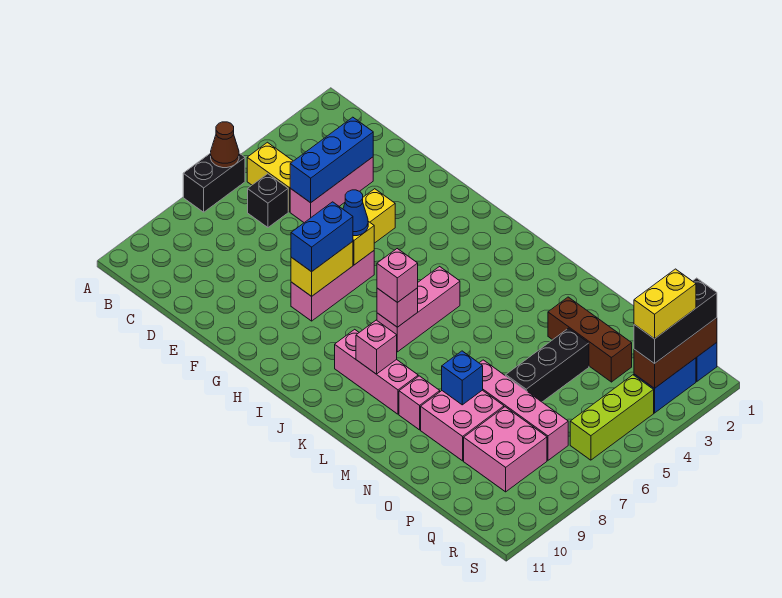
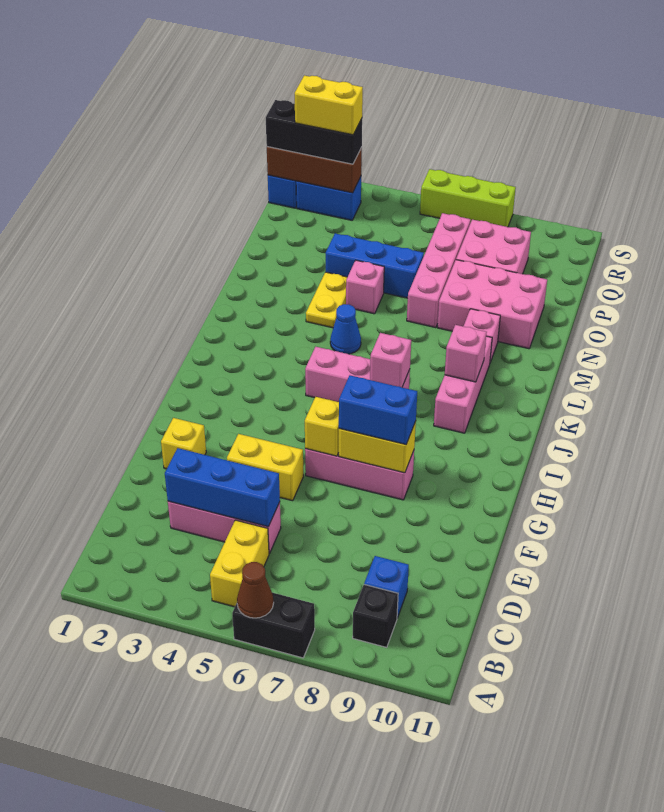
black 1x1 brick [248,174,288,227] -> black 1x1 brick moved to [353,585,398,647]
none -> yellow 1x1 brick [161,418,206,469]
blue 1x1 cone [343,190,368,236] -> blue 1x1 cone moved to [330,304,361,354]
pink 1x1 brick [377,249,418,303] -> pink 1x1 brick moved to [346,260,384,314]
none -> yellow 1x2 plate [306,272,347,328]
brown 1x3 brick [548,297,632,382] -> none
pink 2x2 brick [421,390,504,461] -> pink 2x3 brick [437,260,547,349]
blue 1x1 brick [442,351,483,405] -> blue 1x1 brick moved to [364,556,409,618]
black 1x3 brick [506,328,589,402] -> blue 1x3 brick [326,233,424,298]
lime 1x3 brick [570,375,654,460] -> lime 1x3 brick moved to [420,169,516,227]

